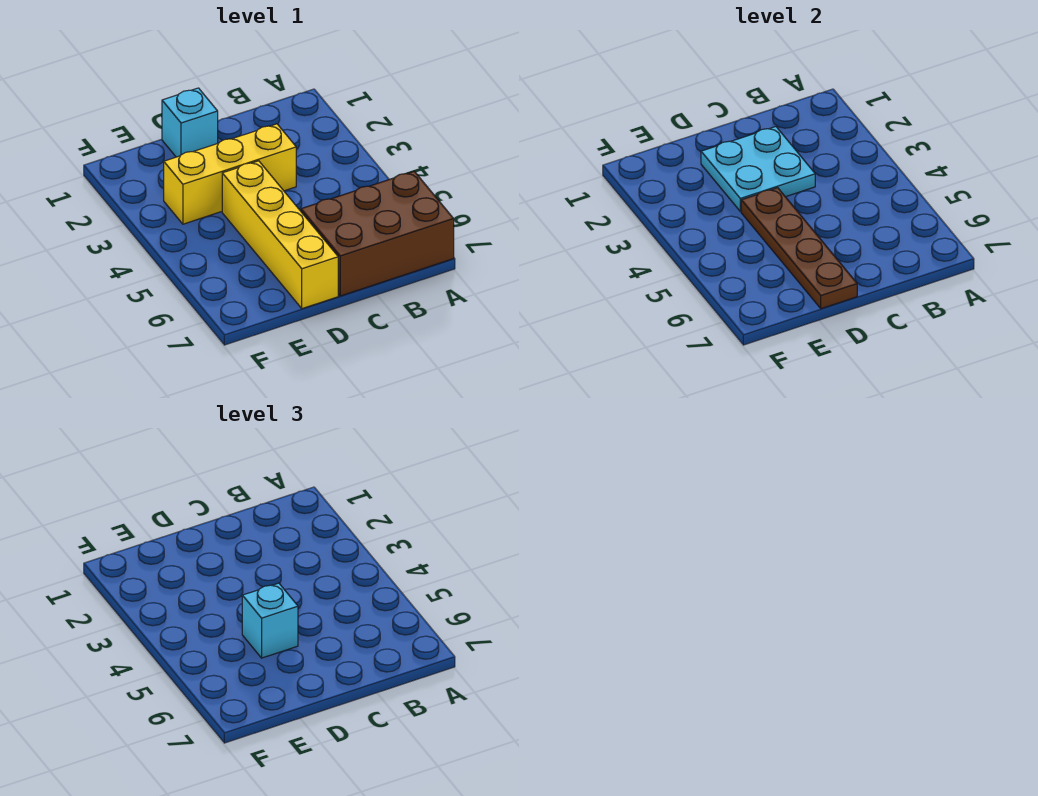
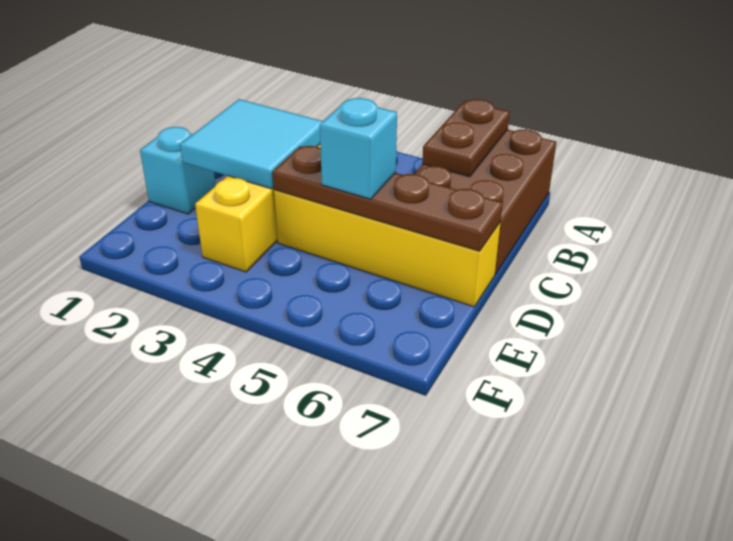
none -> brown 1x2 plate [422,99,510,177]
cyan 2x2 plate [701,127,815,212] -> cyan 2x2 tile [180,99,323,189]

